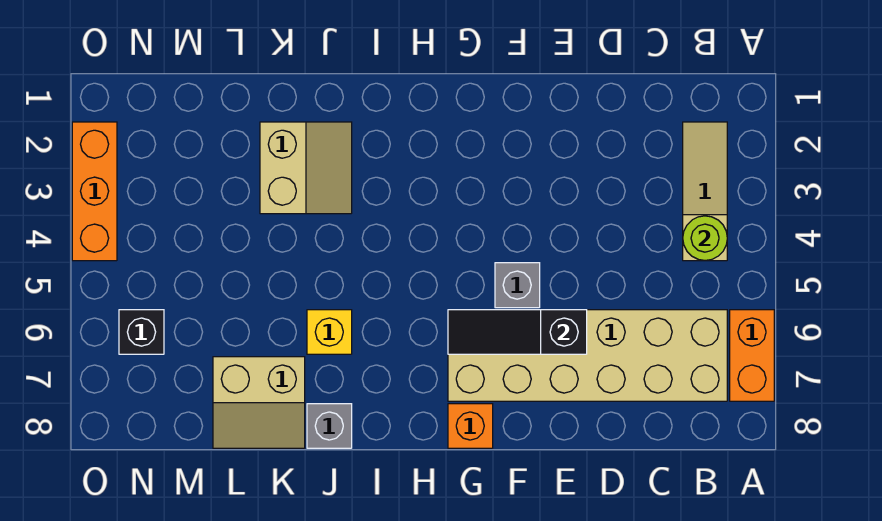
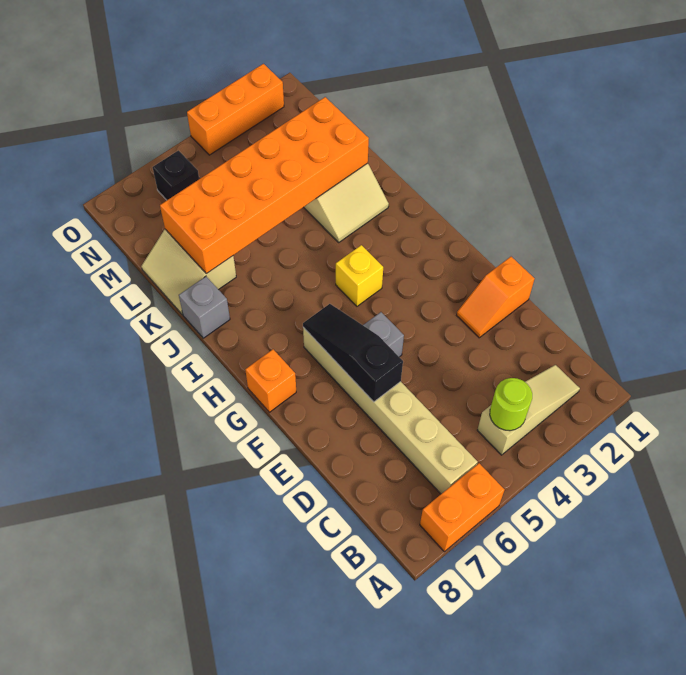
tan 2x6 brick [448,310,727,401] -> tan 1x6 brick [303,327,478,494]
none -> orange 1x2 slope [457,257,535,338]
yellow 1x1 brick [307,310,352,354] -> yellow 1x1 brick moved to [336,245,383,306]
none -> orange 2x6 brick [160,97,369,274]

